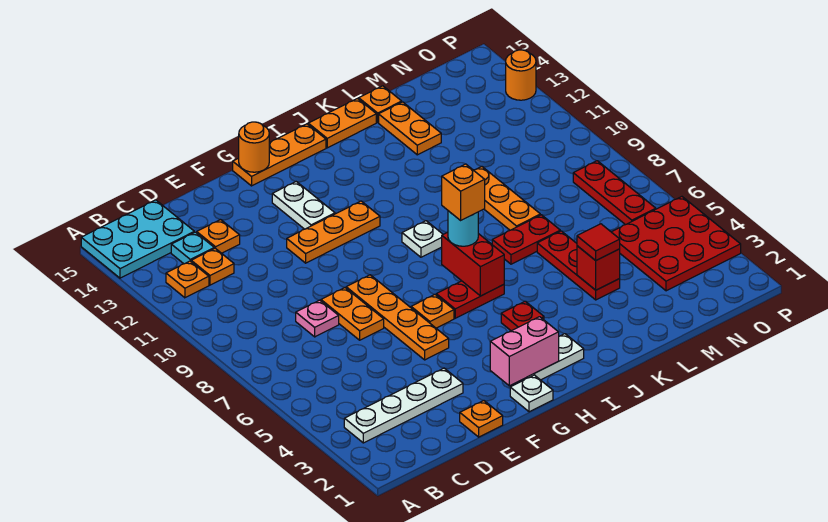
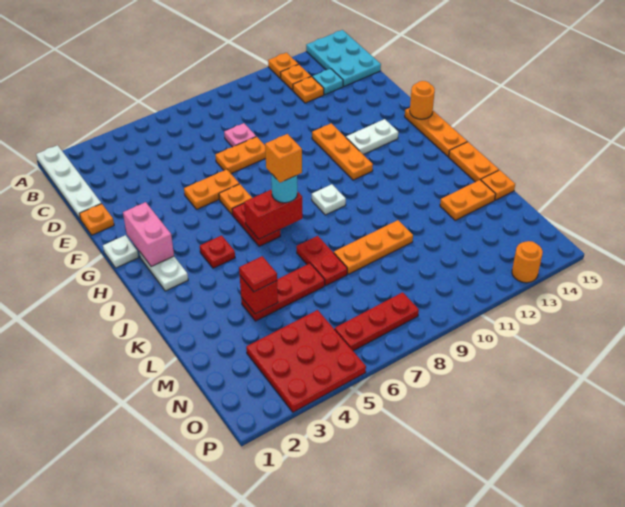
white 1x4 plate [344,368,463,443] -> white 1x4 plate moved to [36,145,101,219]
orange 1x1 plate [197,220,240,253] -> orange 1x1 plate moved to [268,53,298,78]
orange 1x4 plate [346,275,449,360] -> orange 1x2 plate [184,169,239,209]

